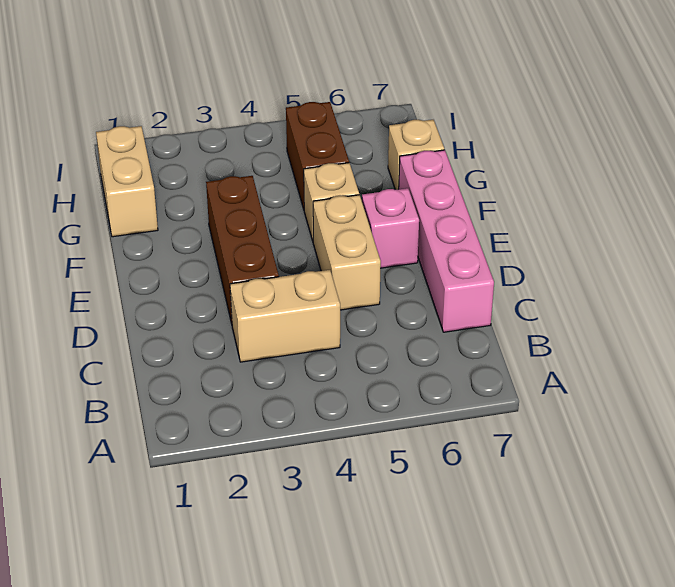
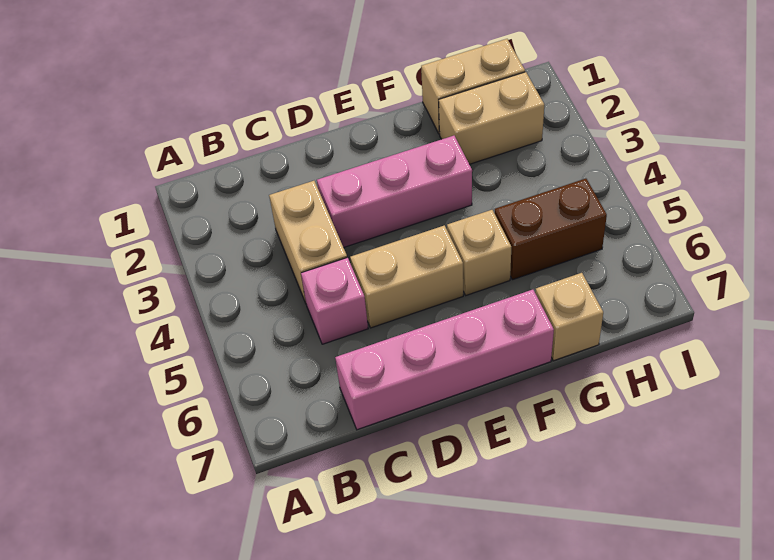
brown 1x3 brick [206,176,279,323] -> pink 1x3 brick [317,136,472,248]
pink 1x1 brick [362,188,419,268] -> pink 1x1 brick moved to [301,258,368,344]
none -> tan 1x2 brick [439,72,544,164]

